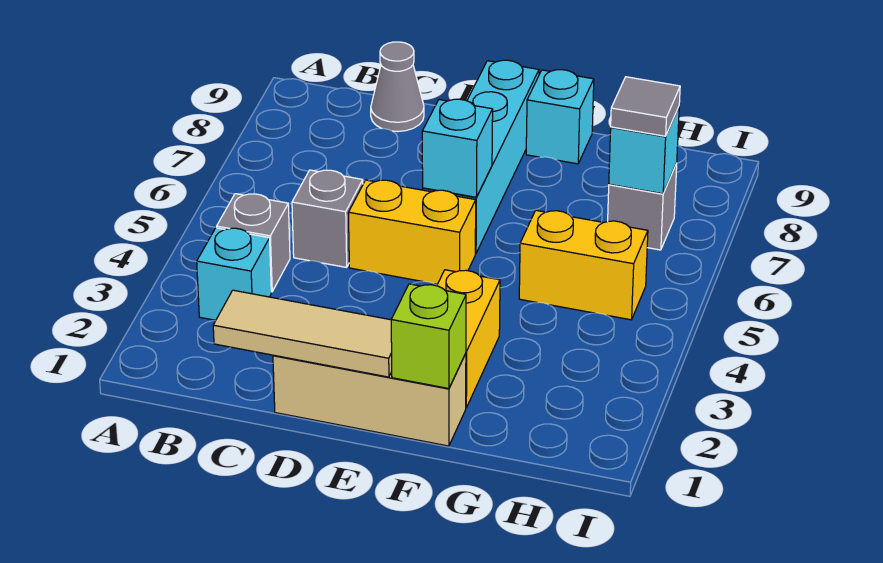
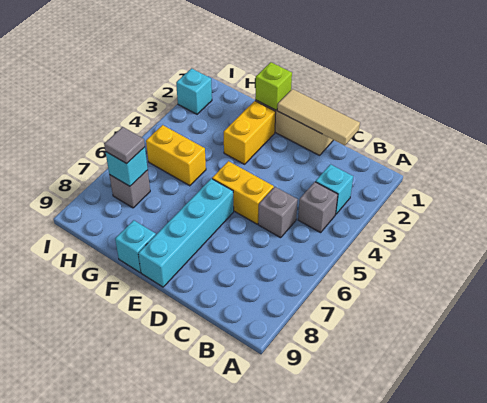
grey 1x1 cone [371,42,424,132] -> none
cyan 1x1 brick [422,99,493,197] -> cyan 1x1 brick moved to [176,68,212,114]

